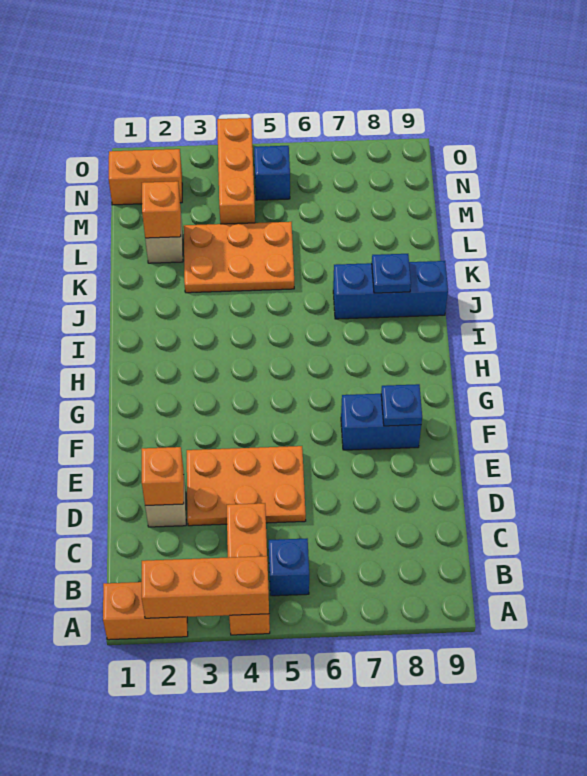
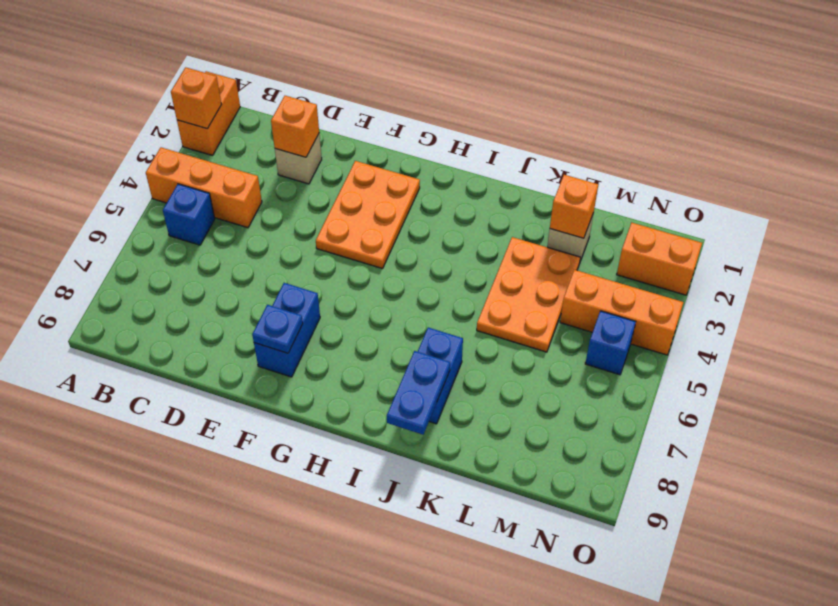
orange 1x3 brick [142,556,269,618] -> orange 1x1 brick [171,67,222,128]
orange 2x3 plate [187,446,306,526] -> orange 2x3 plate moved to [316,161,420,269]
blue 1x3 brick [333,261,448,319] -> blue 1x2 brick [418,328,463,424]
blue 1x1 plate [372,254,411,293] -> blue 1x2 plate [387,351,450,435]
orange 1x2 brick [109,149,182,205] -> orange 1x2 brick turned to [617,223,702,295]

